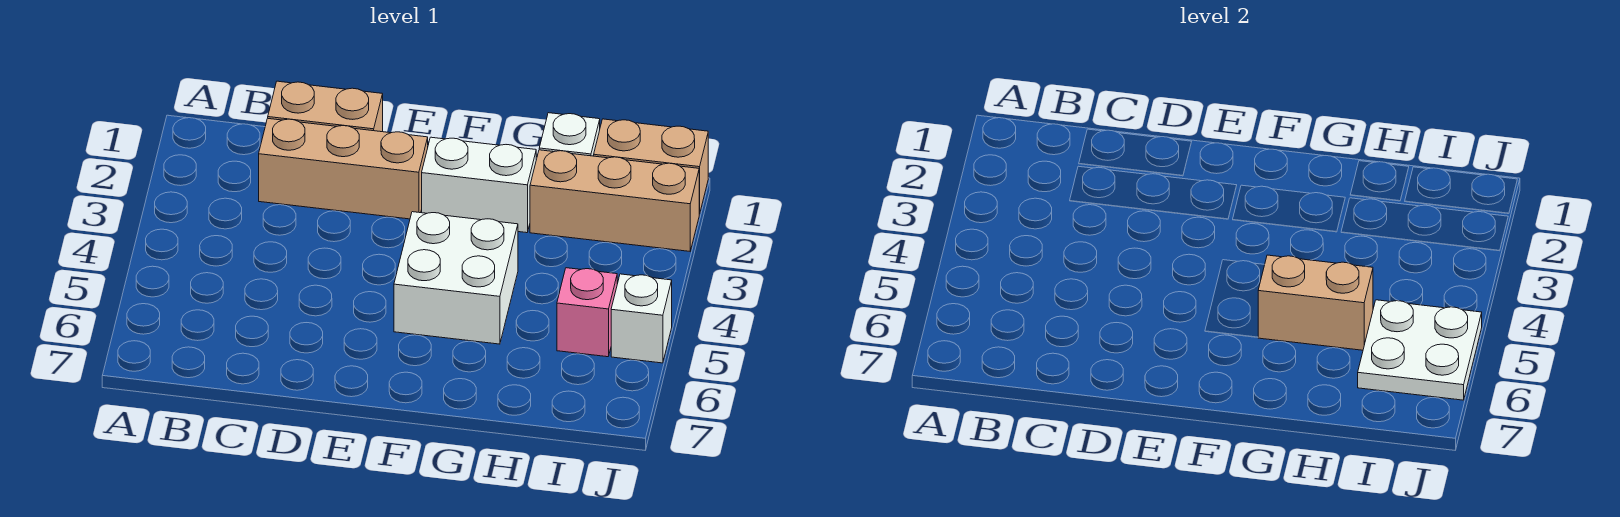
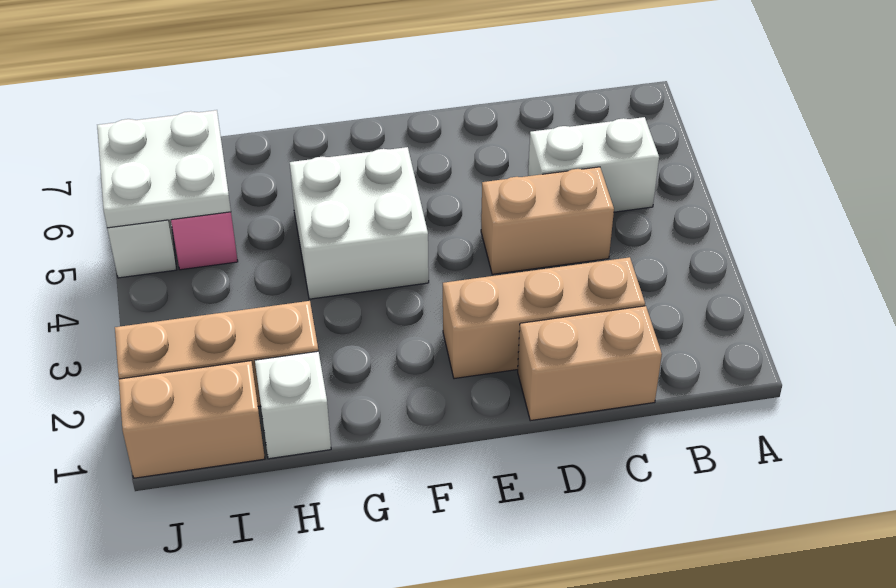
white 1x2 brick [422,137,536,233] -> white 1x2 brick moved to [528,117,659,212]
tan 1x2 brick [1258,255,1373,350] -> tan 1x2 brick moved to [481,167,614,274]

